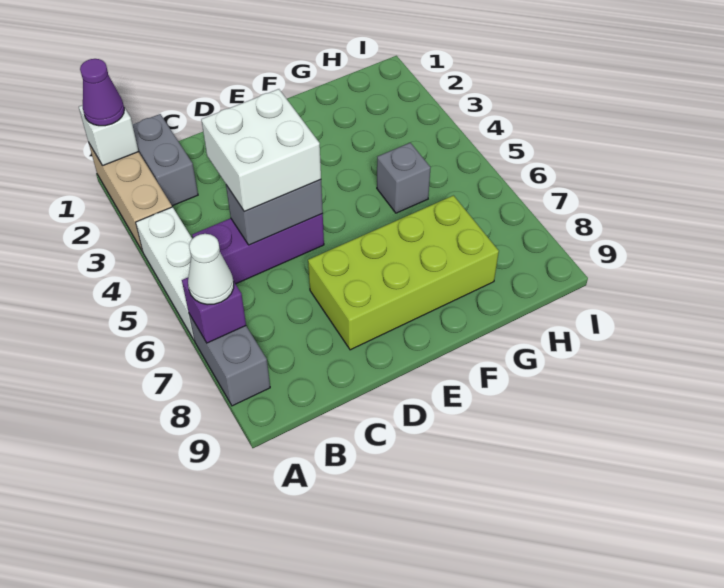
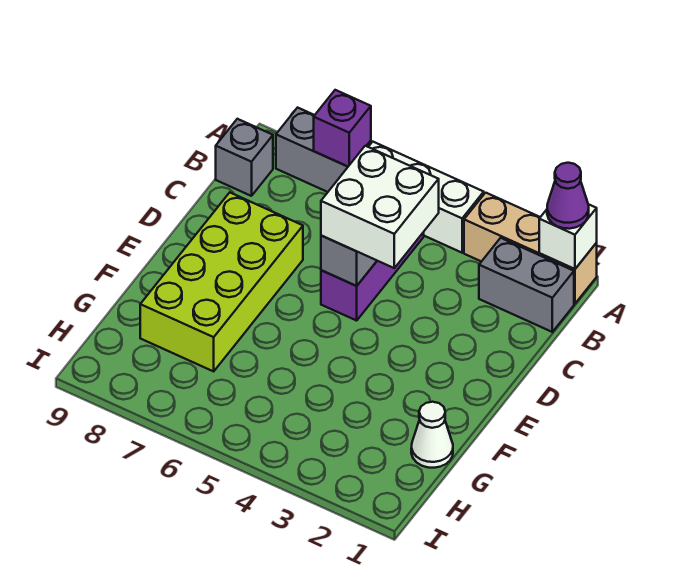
white 1x1 cone [188,234,234,305] -> white 1x1 cone moved to [411,402,453,468]
grey 1x1 brick [377,143,431,213] -> grey 1x1 brick moved to [216,119,273,196]

